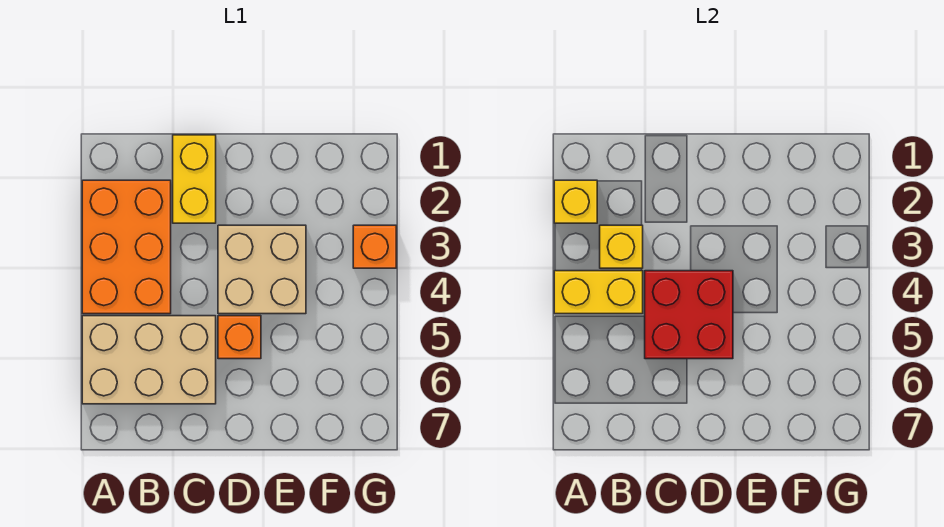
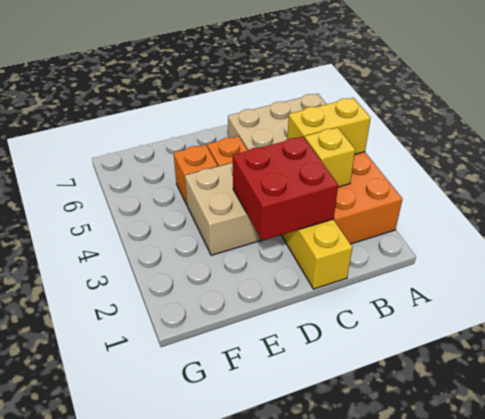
yellow 1x1 brick [554,180,597,223] -> none
red 2x2 brick [645,271,733,359] -> red 2x2 brick moved to [233,137,338,240]
orange 1x1 brick [353,225,396,268] -> orange 1x1 brick moved to [174,145,218,204]

